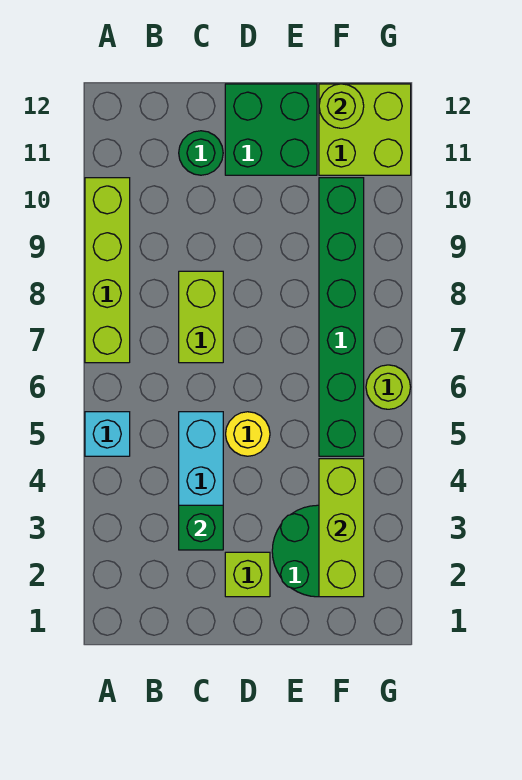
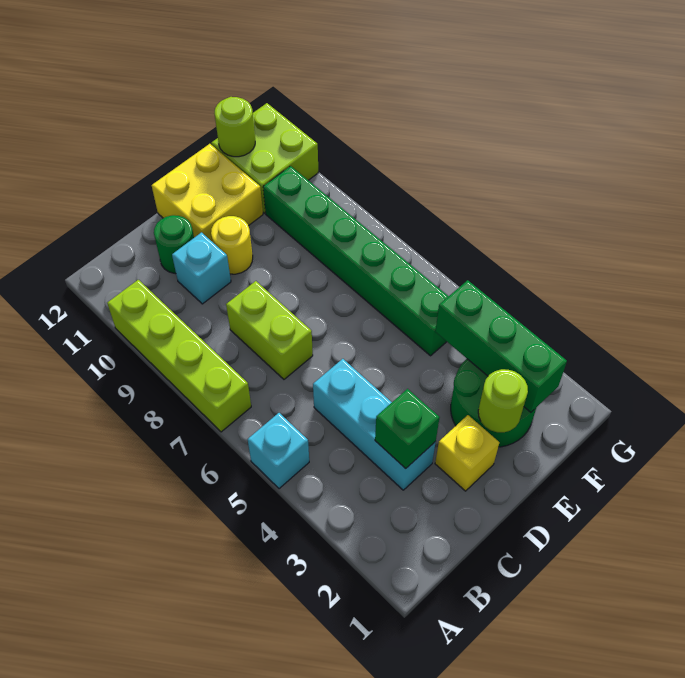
none -> cyan 1x1 brick [172,233,231,304]
lime 1x1 brick [225,552,270,597] -> yellow 1x1 brick [435,415,499,491]
yellow 1x1 round brick [226,412,270,456] -> yellow 1x1 round brick moved to [211,216,253,274]
green 2x2 brick [225,84,317,175] -> yellow 2x2 brick [152,144,263,241]
lime 1x3 brick [319,459,364,597] -> green 1x3 brick [435,280,567,412]
lime 1x1 round brick [366,365,411,409] -> lime 1x1 round brick moved to [478,369,528,432]

